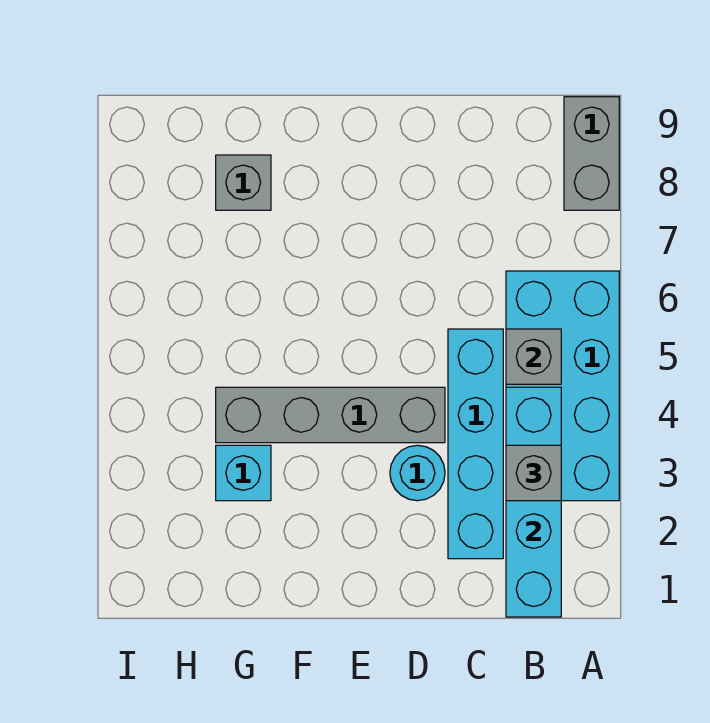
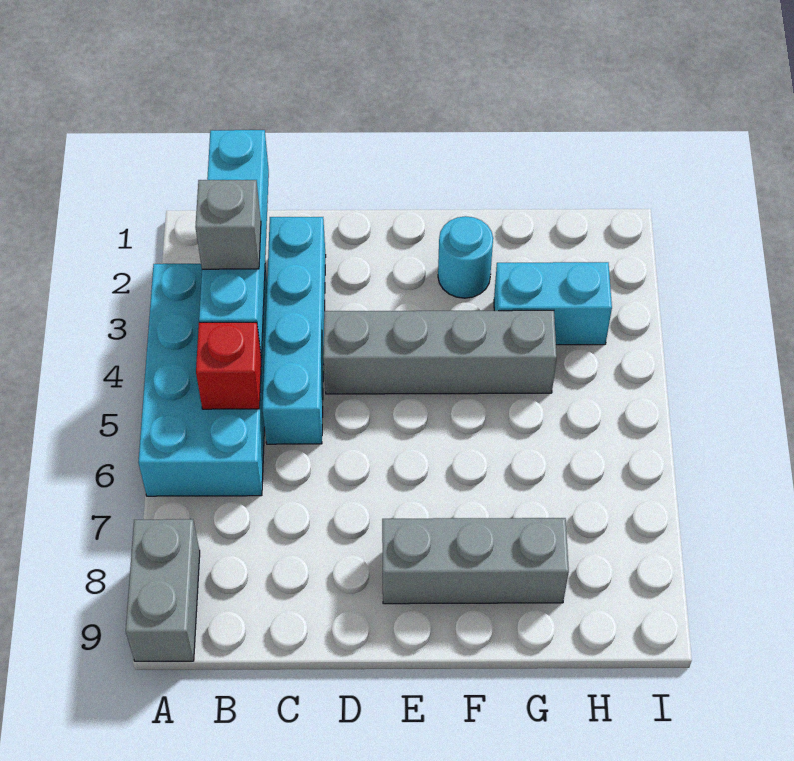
grey 1x1 brick [506,329,561,384] -> red 1x1 brick [196,322,261,409]
cyan 1x1 round brick [390,445,445,501] -> cyan 1x1 round brick moved to [438,216,493,298]
cyan 1x1 brick [216,445,271,501] -> cyan 1x2 brick [494,262,612,345]
grey 1x1 brick [216,155,271,210] -> grey 1x3 brick [382,518,569,604]

